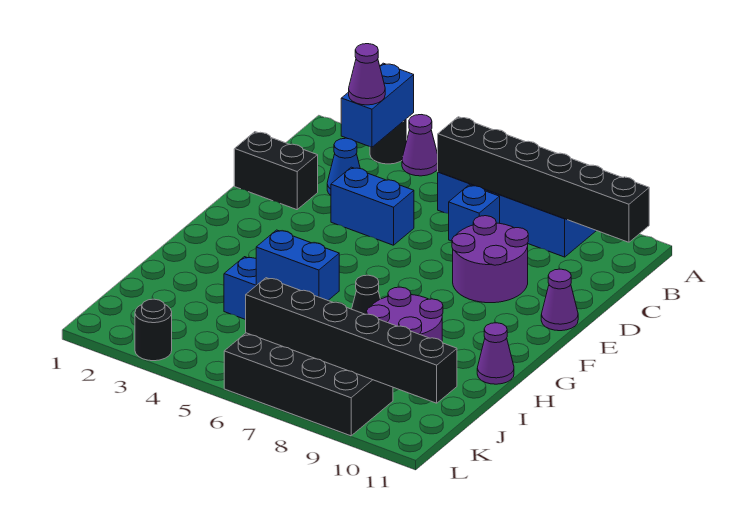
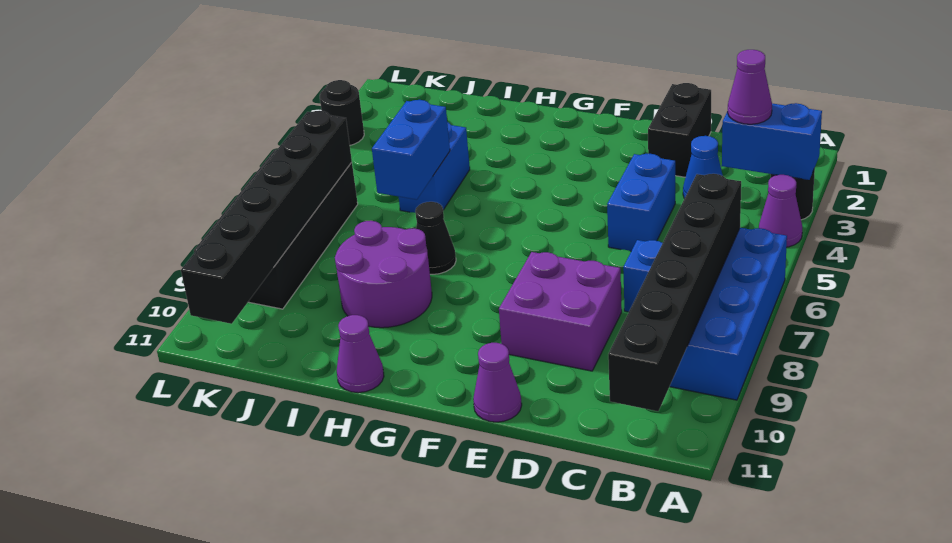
purple 2x2 round brick [452,216,528,303] -> purple 2x2 brick [499,252,622,371]

